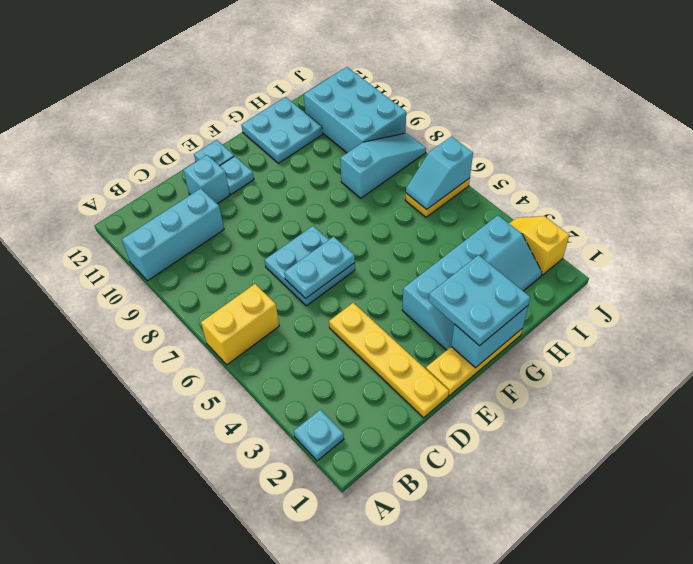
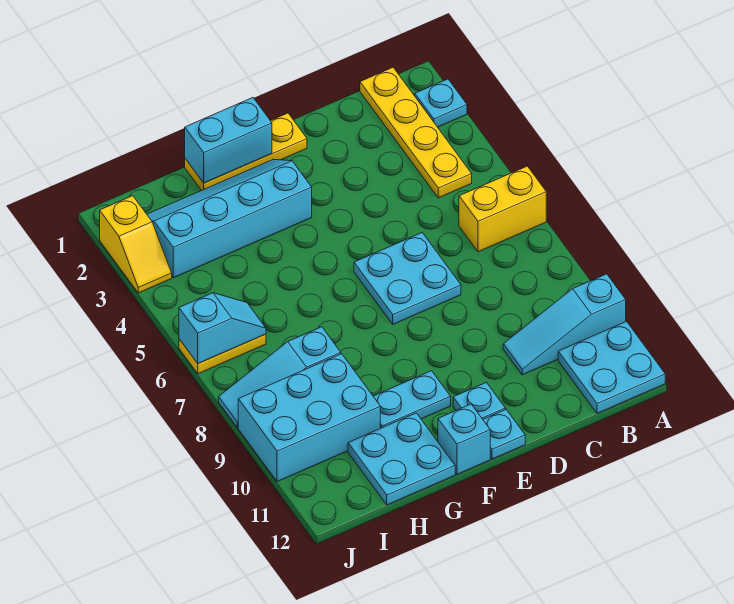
cyan 1x3 brick [122,188,224,281] -> cyan 1x3 slope [503,274,626,375]
yellow 1x4 plate [329,303,449,418] -> yellow 1x4 plate moved to [360,67,472,198]
cyan 1x2 plate [284,237,355,299] -> cyan 1x2 plate moved to [373,371,451,428]
cyan 1x1 brick [183,155,230,204] -> cyan 1x1 brick moved to [438,404,490,474]
cyan 2x2 plate [429,255,530,346] -> cyan 2x2 plate moved to [558,322,665,413]
cyan 2x3 brick [304,67,406,153] -> cyan 2x3 brick turned to [238,354,380,482]

